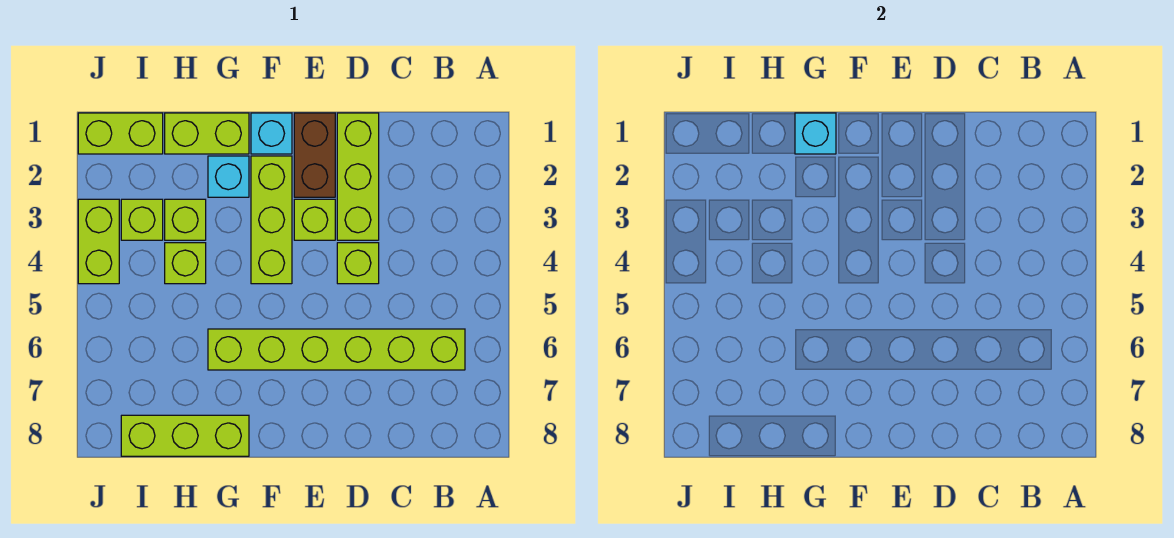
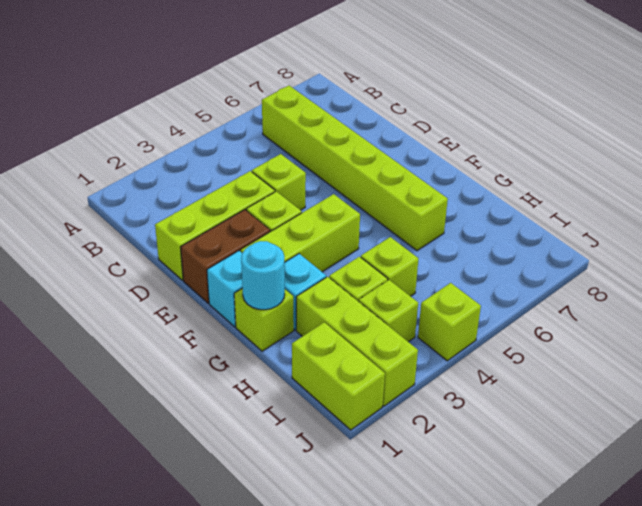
lime 1x2 brick [165,113,249,154] -> lime 1x1 brick [234,288,294,351]
cyan 1x1 brick [795,113,836,154] -> cyan 1x1 round brick [241,241,285,310]
lime 1x3 brick [121,415,249,456] -> lime 1x3 brick moved to [296,277,418,406]
lime 1x2 brick [78,199,119,284] -> lime 1x1 brick [418,283,481,361]

